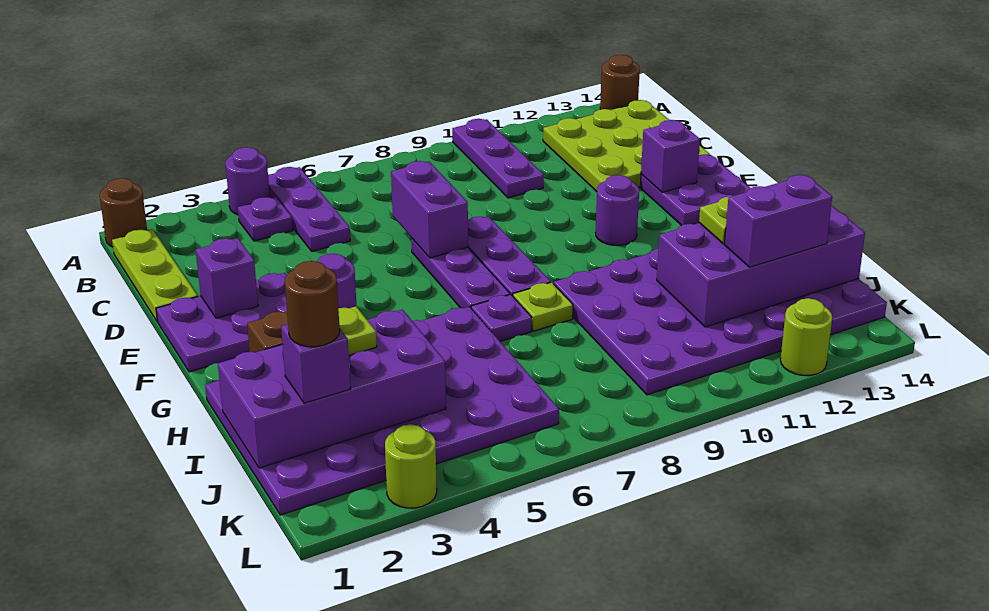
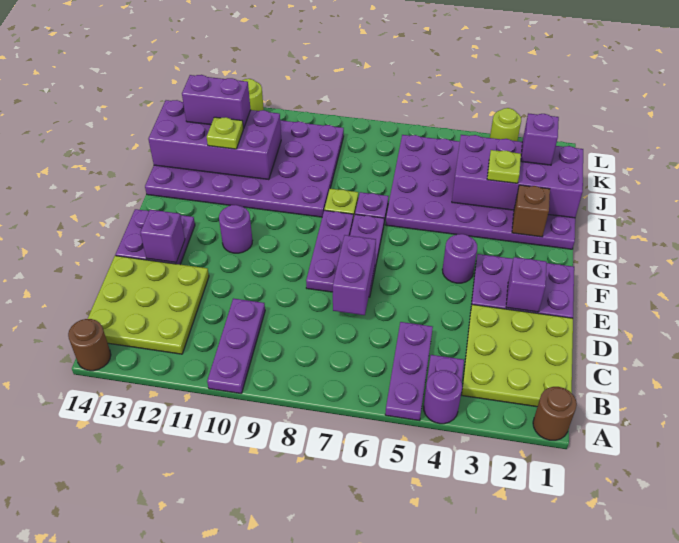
lime 1x3 plate [112,229,198,322] -> lime 3x3 plate [462,305,573,407]
brown 1x1 round brick [285,261,340,347] -> none

